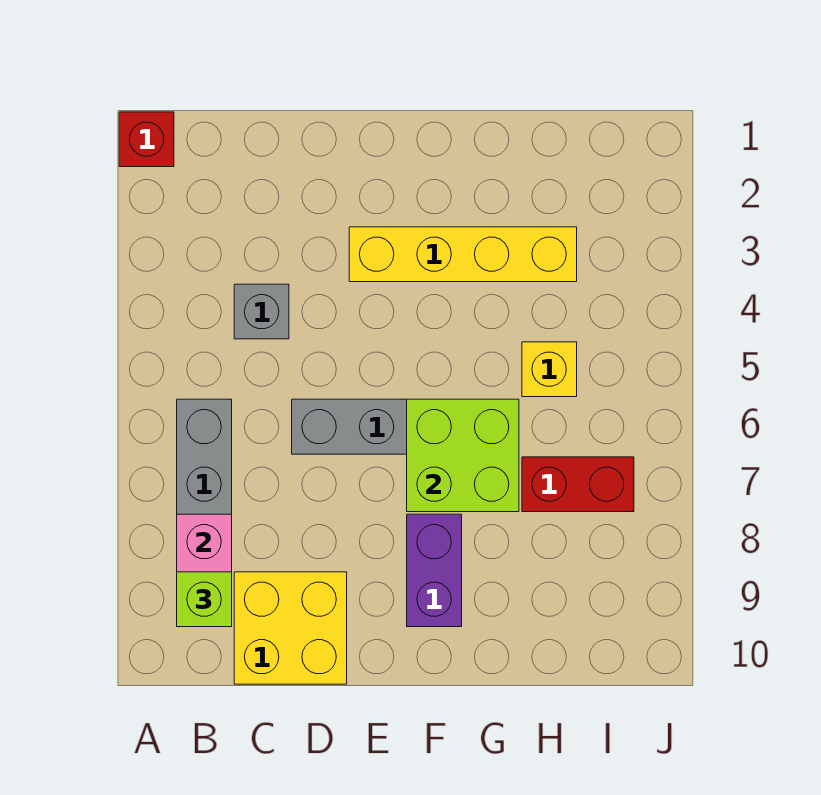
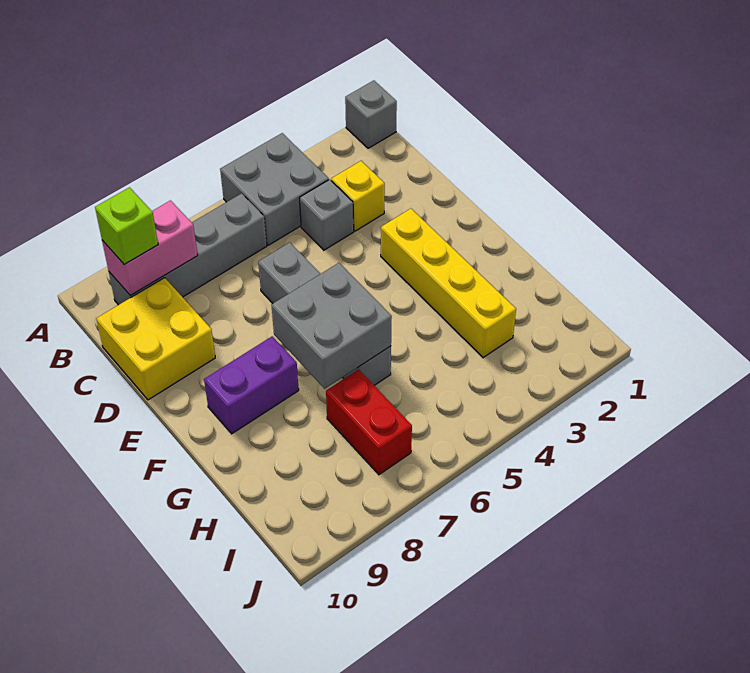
red 1x1 brick [119,112,174,167] -> grey 1x1 brick [345,80,397,148]
none -> grey 2x2 brick [220,133,329,245]
lime 2x2 brick [407,399,519,512] -> grey 2x2 brick [271,263,392,389]
yellow 1x1 brick [522,342,577,397] -> yellow 1x1 brick moved to [331,161,385,231]

